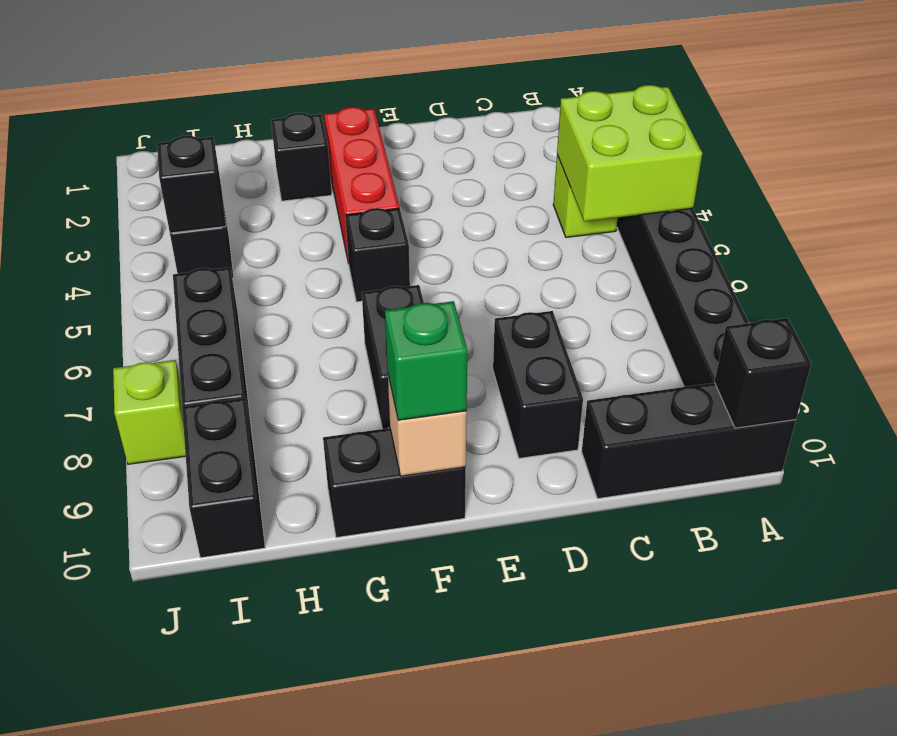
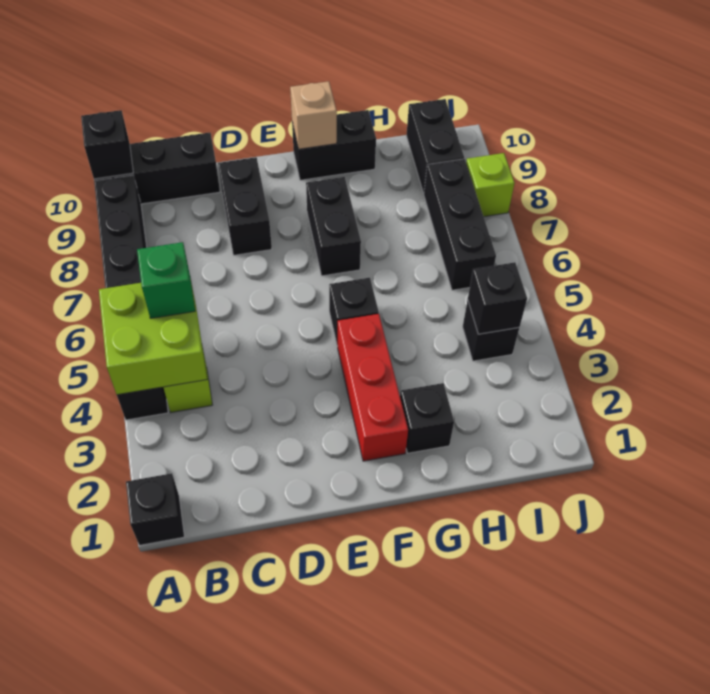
none -> black 1x1 brick [126,473,184,545]
green 1x1 brick [385,301,467,420] -> green 1x1 brick moved to [137,242,195,318]

